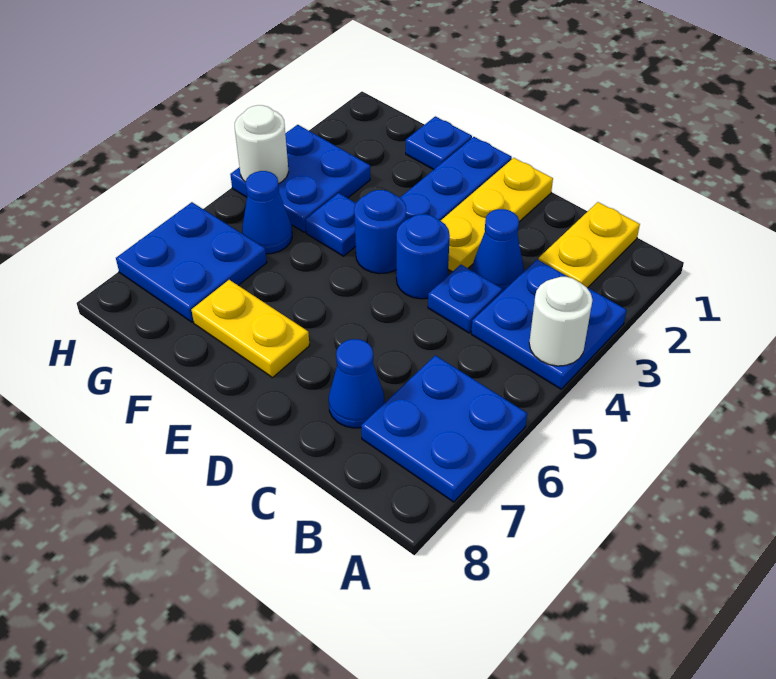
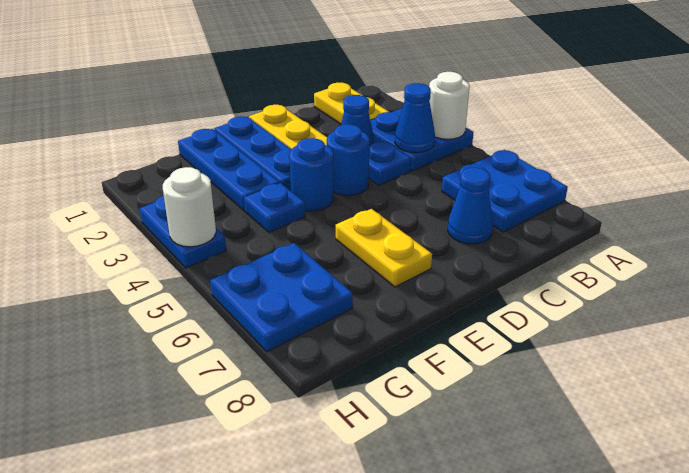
yellow 1x2 plate [192,280,309,378] -> yellow 1x2 plate turned to [336,209,432,287]
blue 1x1 plate [406,116,472,170] -> blue 1x3 plate [178,129,279,211]
blue 2x2 plate [230,125,370,232] -> blue 1x2 plate [140,196,226,268]
blue 1x1 cone [242,171,292,254] -> blue 1x1 cone moved to [395,83,435,153]

